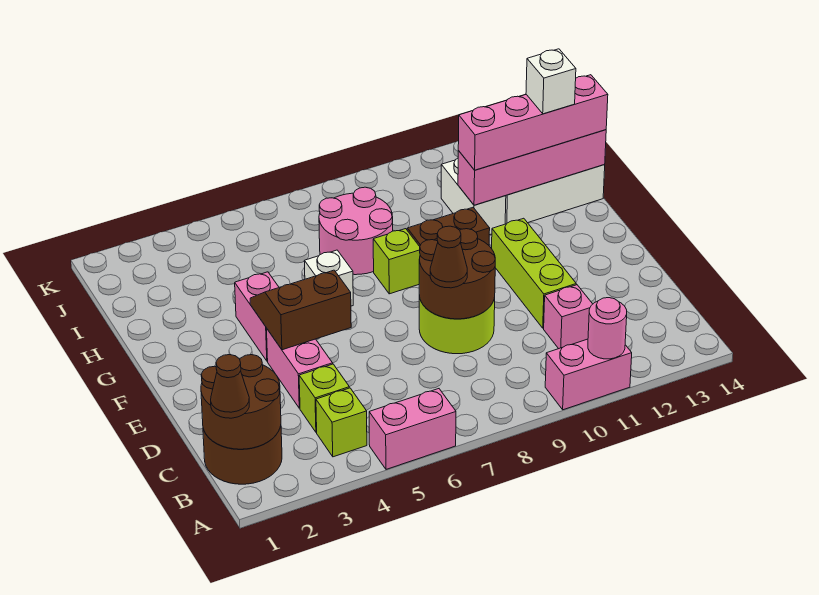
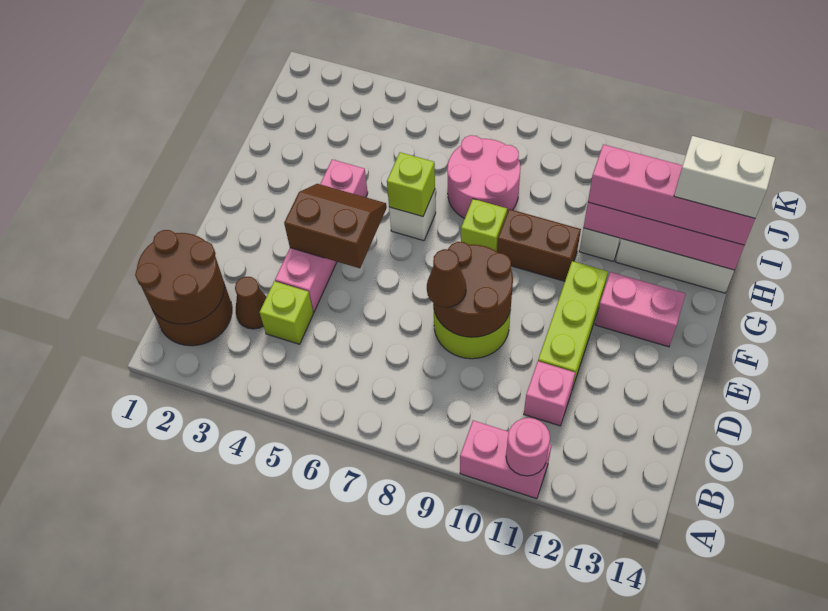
pink 1x2 brick [369,389,456,469] -> pink 1x2 brick moved to [595,272,685,347]
brown 1x1 cone [211,355,249,418] -> brown 1x1 cone moved to [235,277,266,329]
lime 1x1 brick [316,388,367,457] -> lime 1x1 brick moved to [387,152,435,217]
white 1x1 brick [526,49,576,114] -> white 1x2 brick [674,136,775,218]

